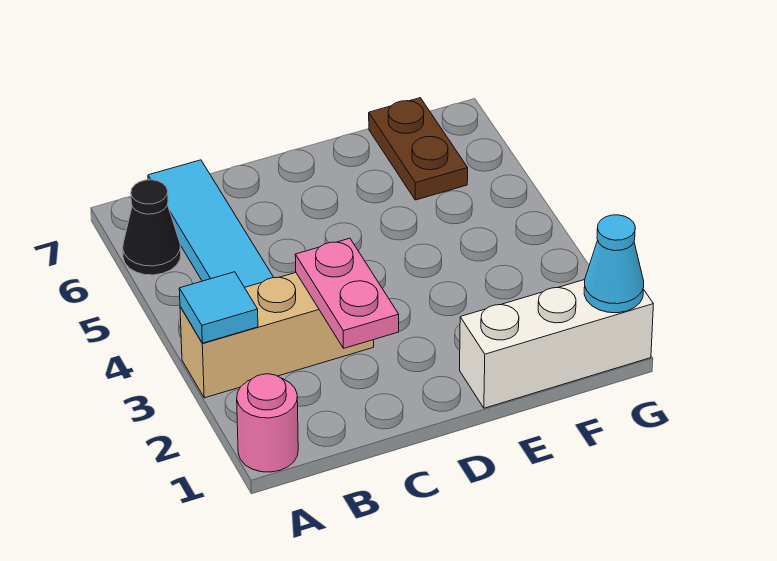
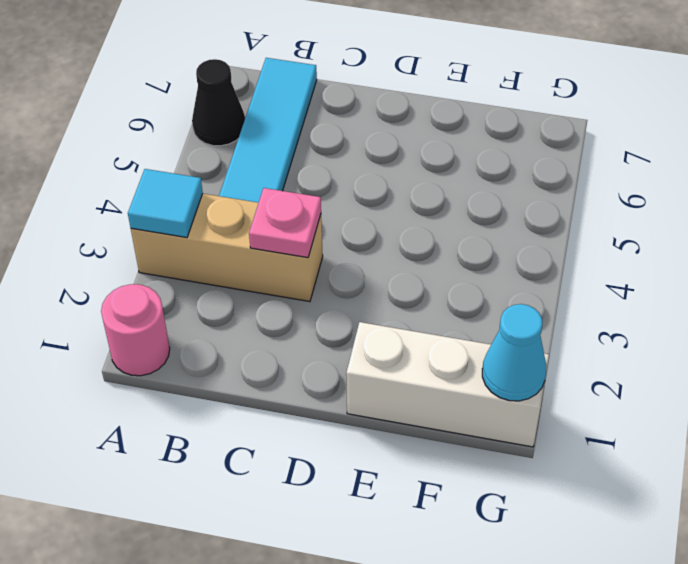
pink 1x2 plate [295,238,399,348] -> pink 1x1 plate [249,188,321,258]
brown 1x2 plate [369,98,468,200] -> none

